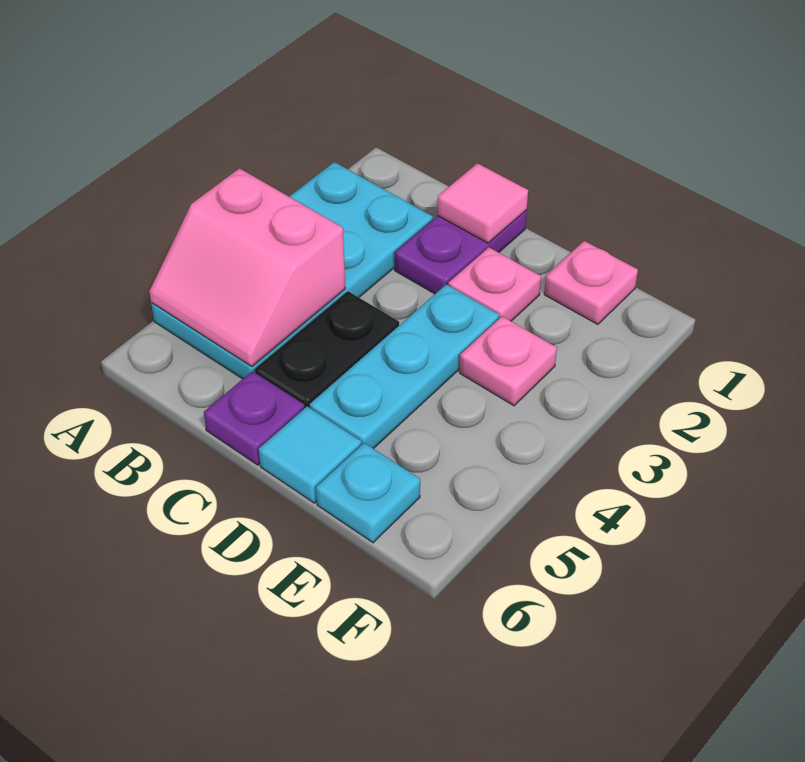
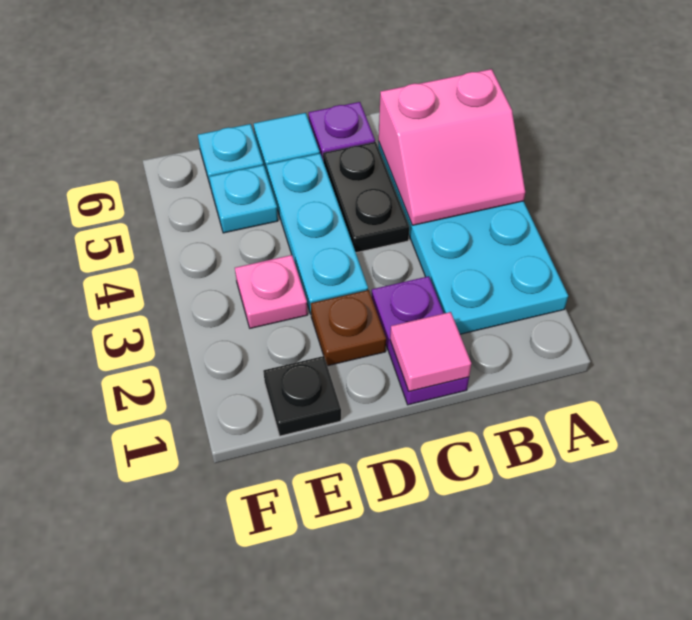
pink 2x2 slope [149,168,345,366] -> pink 2x2 slope turned to [379,69,525,225]
pink 1x1 plate [448,247,541,321] -> brown 1x1 plate [311,290,386,366]
pink 1x1 plate [544,241,638,324] -> black 1x1 plate [263,356,341,436]
none -> cyan 1x1 plate [209,165,278,233]

